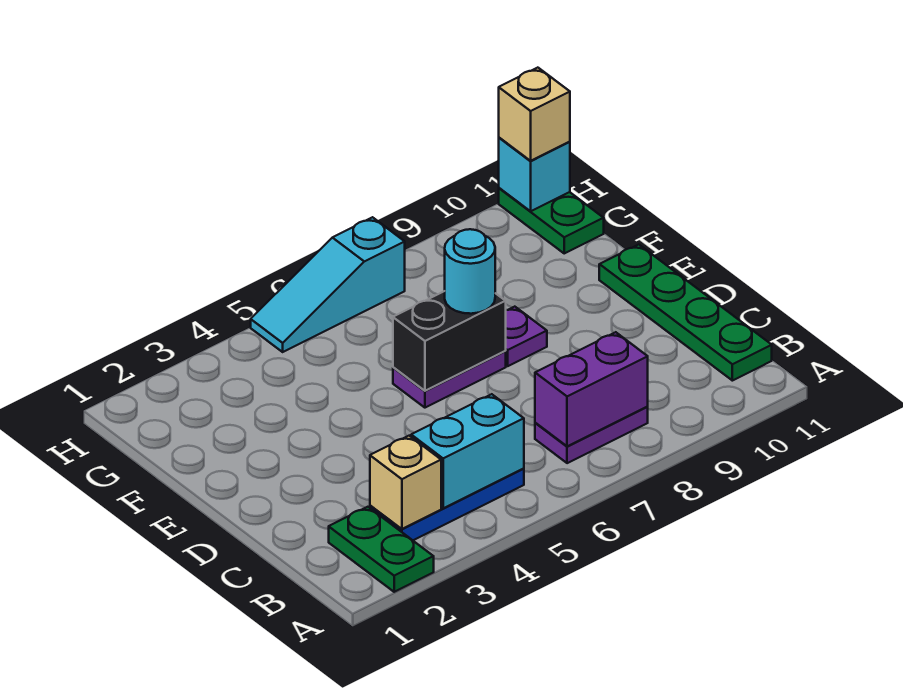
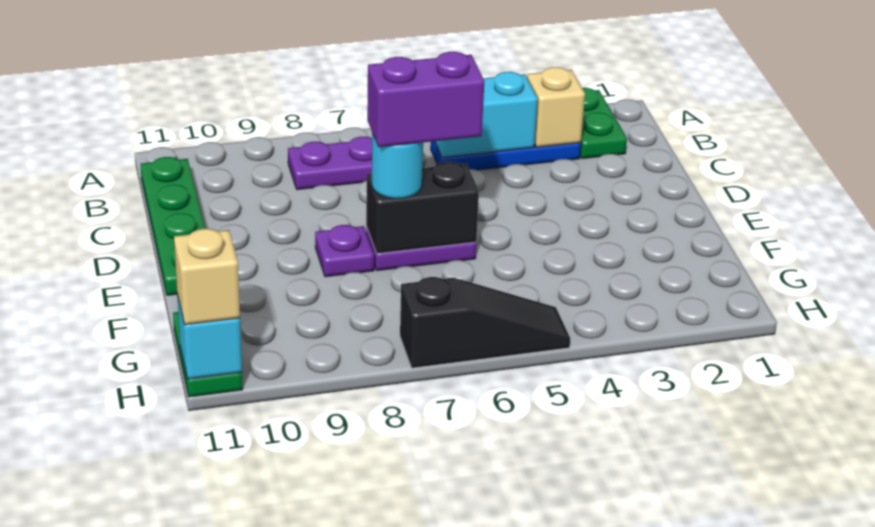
purple 1x2 brick [535,332,648,446] -> purple 1x2 brick moved to [367,52,484,147]
cyan 1x3 slope [251,217,405,352] -> black 1x3 slope [400,277,570,368]

